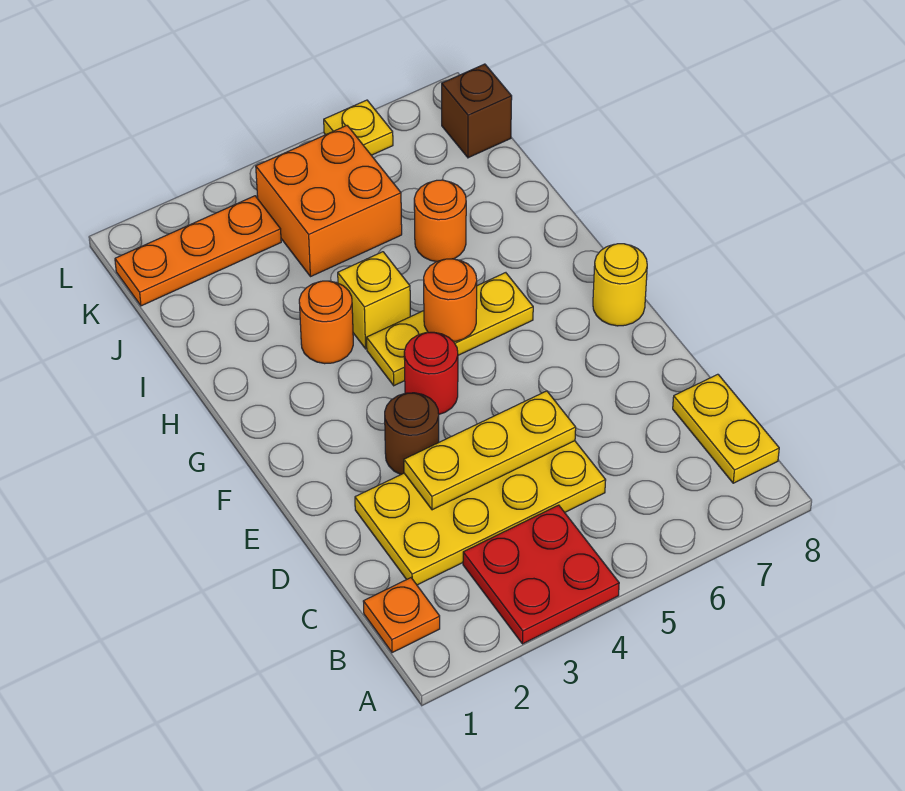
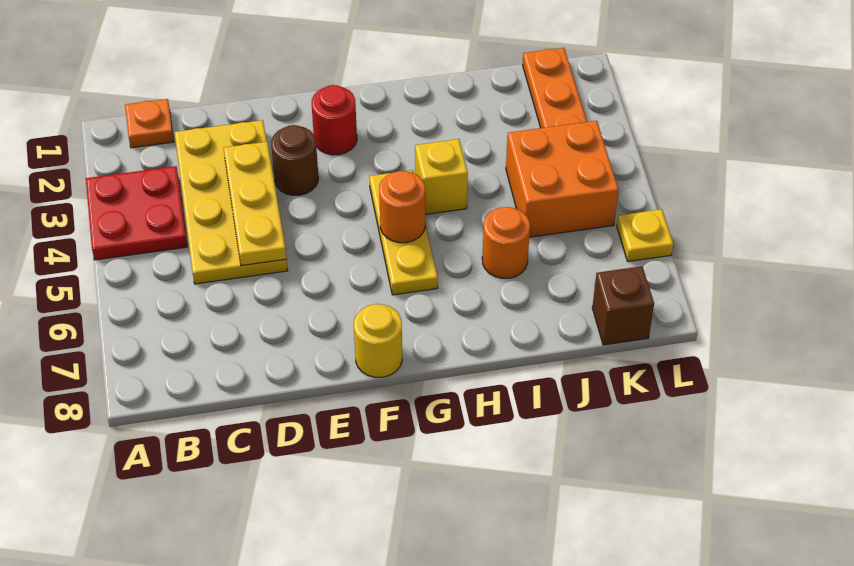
yellow 1x2 plate [673,374,779,483] -> none
red 1x1 round brick [404,332,458,414] -> red 1x1 round brick moved to [312,85,357,155]
orange 1x1 round brick [299,281,353,364] -> none

